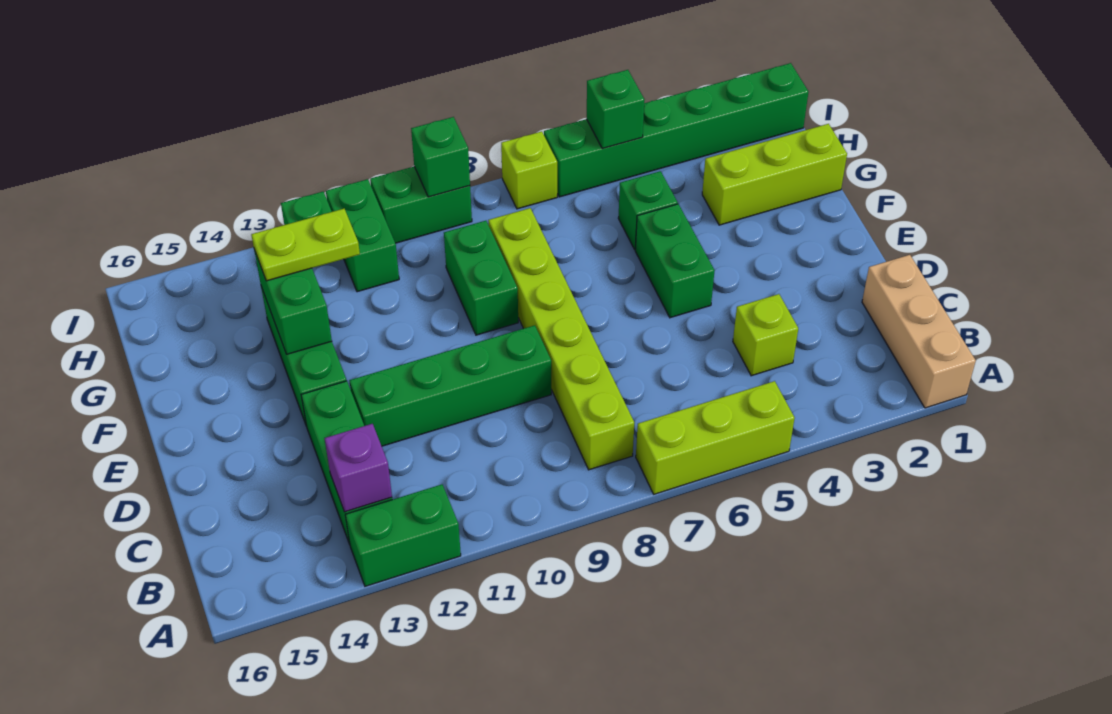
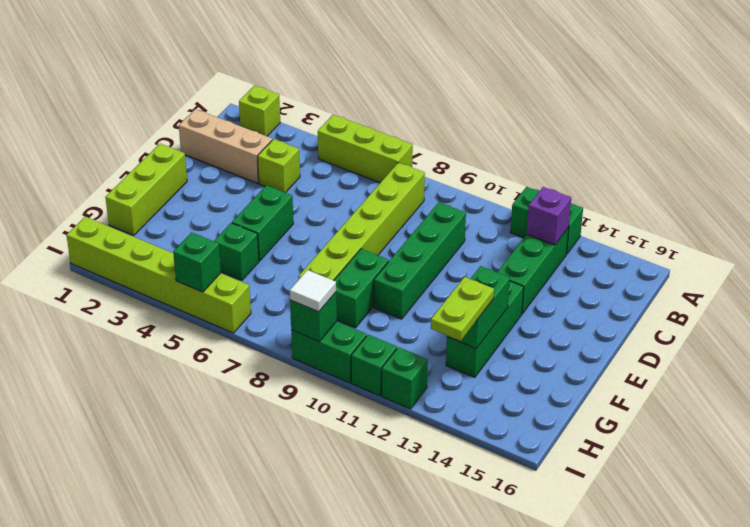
tan 1x3 brick [862,255,976,408] -> tan 1x3 brick turned to [179,109,272,183]
green 1x4 brick [349,325,551,446] -> green 1x4 brick turned to [374,202,466,319]
lime 1x3 brick [702,124,847,225] -> lime 1x3 brick turned to [105,144,187,235]
lime 1x2 plate [251,209,360,281] -> lime 1x2 plate turned to [431,277,494,341]
green 1x2 brick [326,179,399,292] -> green 1x1 brick [351,335,397,396]
green 1x6 brick [544,63,808,197] -> lime 1x6 brick [66,217,251,333]
lime 1x1 brick [501,131,557,209] -> lime 1x1 brick moved to [239,85,280,136]
none -> white 1x1 tile [290,270,336,312]

